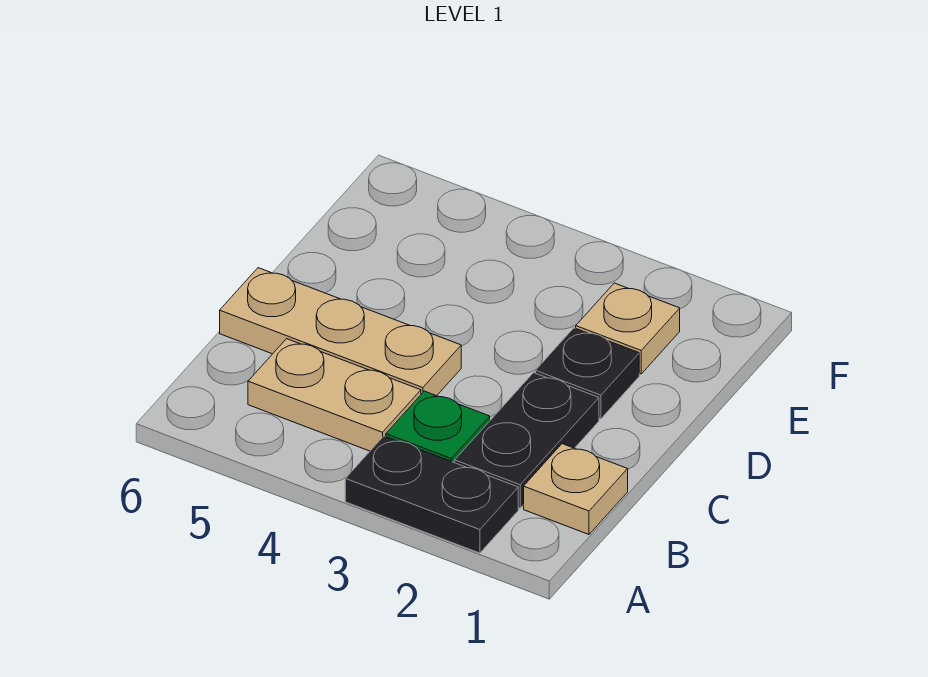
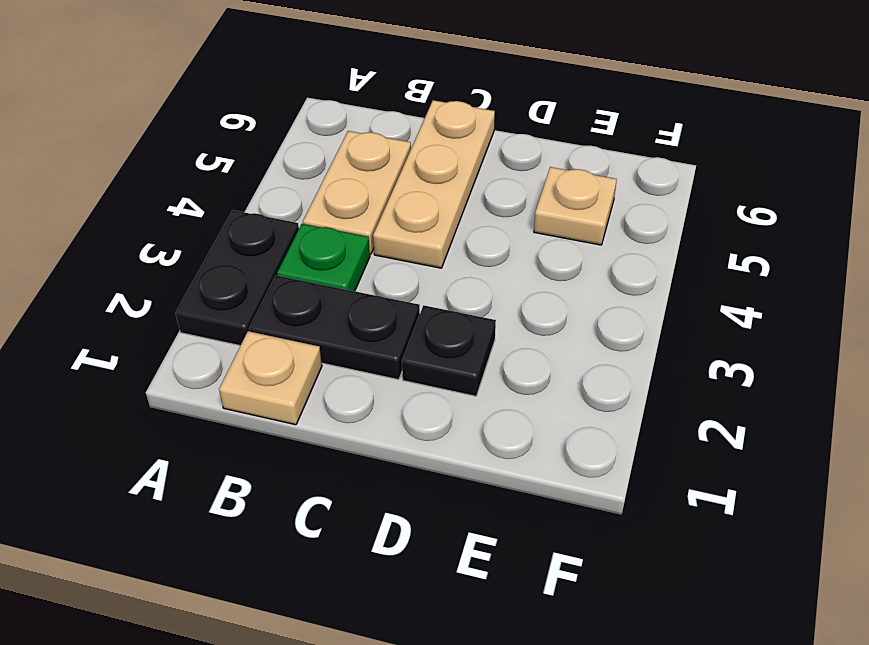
tan 1x1 plate [576,283,680,374] -> tan 1x1 plate moved to [534,167,617,245]

